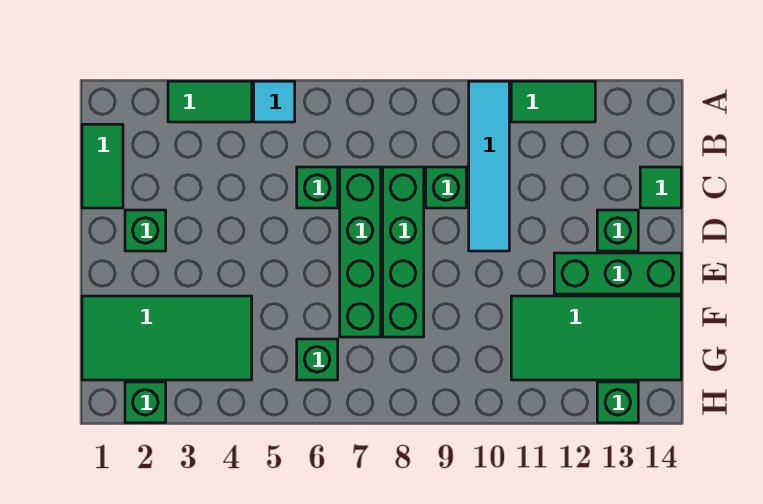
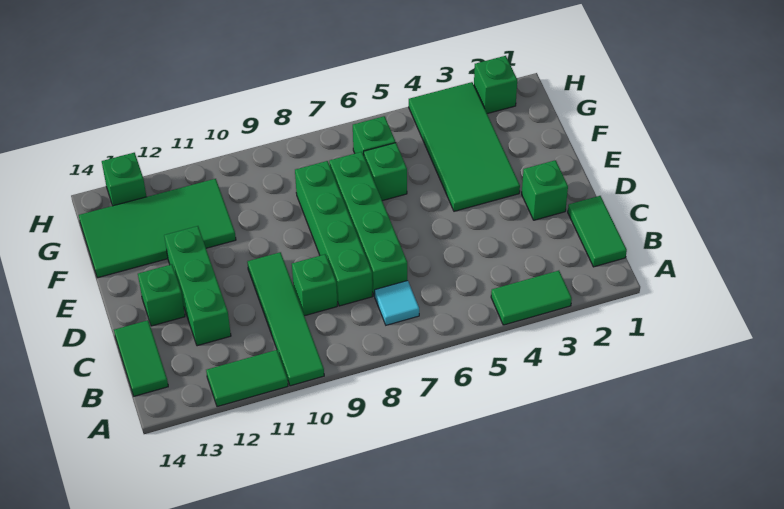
cyan 1x1 tile [254,81,295,122] -> cyan 1x1 tile moved to [375,280,419,325]
cyan 1x4 tile [469,81,509,251] -> green 1x4 tile [247,252,324,386]
green 1x1 brick [297,167,338,208] -> green 1x1 brick moved to [364,143,407,201]
green 1x1 tile [640,167,681,208] -> green 1x2 tile [114,320,168,396]
green 1x3 brick [554,253,681,294] -> green 1x3 brick turned to [164,226,231,346]
green 2x4 tile [82,296,252,380] -> green 2x4 tile turned to [409,82,520,211]

